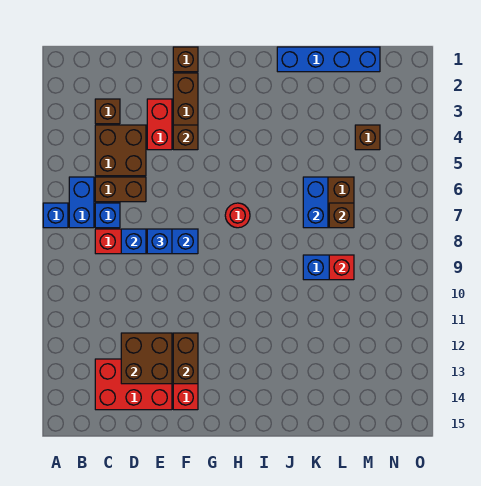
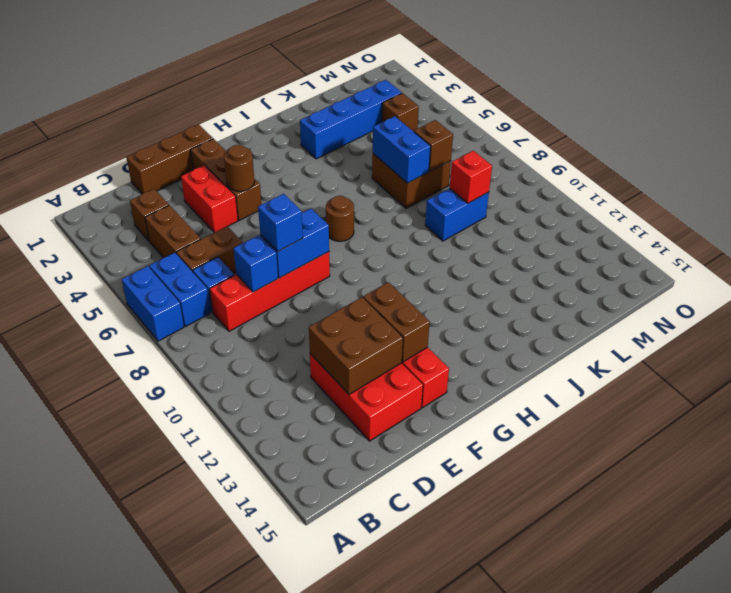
blue 1x1 brick [43,203,68,228] -> blue 1x2 brick [122,266,184,341]
brown 2x2 brick [95,125,146,176] -> brown 1x2 brick [145,205,201,258]
red 2x3 brick [95,359,172,410] -> red 2x3 brick turned to [310,354,423,441]
brown 1x1 brick [173,47,198,72] -> brown 1x3 brick [126,124,213,194]
brown 1x1 brick [173,125,198,150] -> brown 1x1 round brick [224,145,255,191]
red 1x1 round brick [225,203,250,228] -> brown 1x1 round brick [326,196,354,241]
blue 1x4 brick [277,47,380,72] -> blue 1x4 brick moved to [300,80,402,159]

